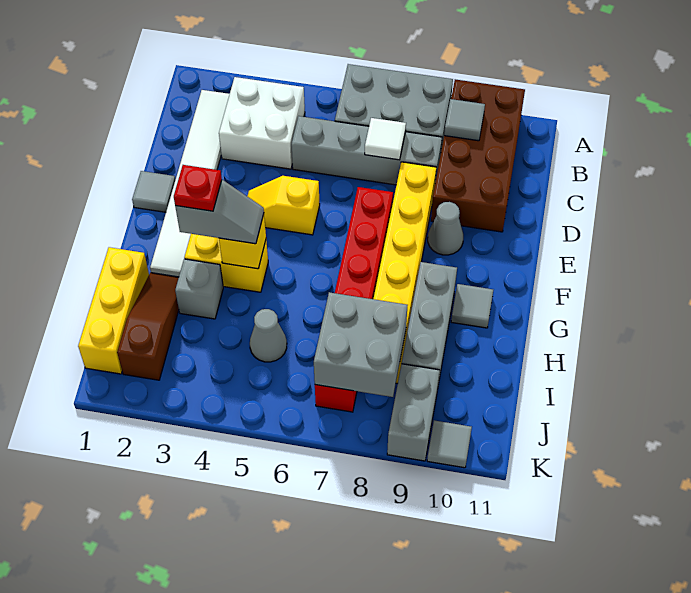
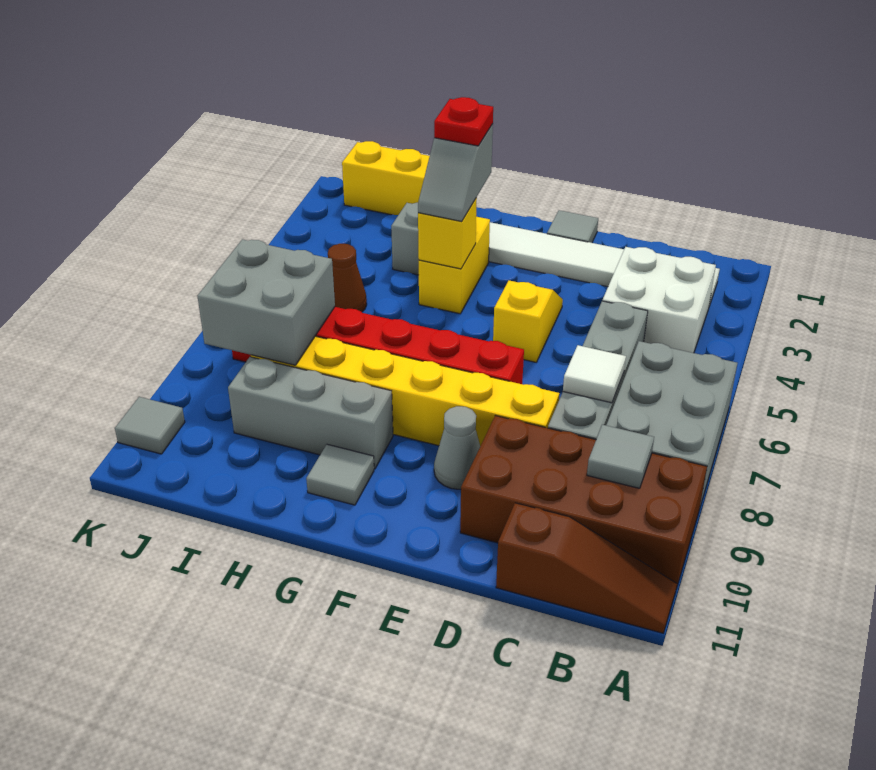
brown 1x3 slope [117,273,179,380] -> brown 1x3 slope moved to [496,503,677,633]
grey 1x1 cone [250,309,287,362] -> brown 1x1 cone [328,244,367,312]
grey 1x2 brick [387,364,440,461] -> none

